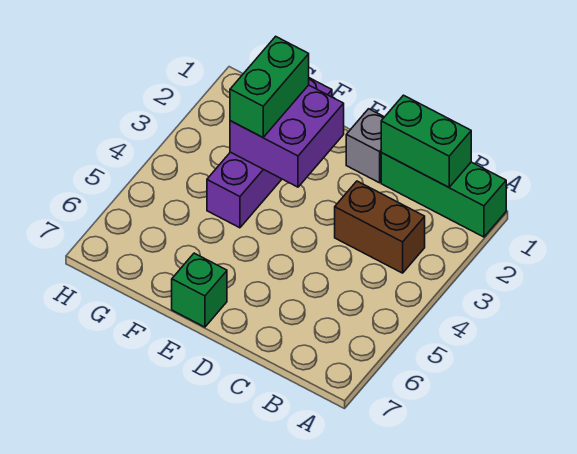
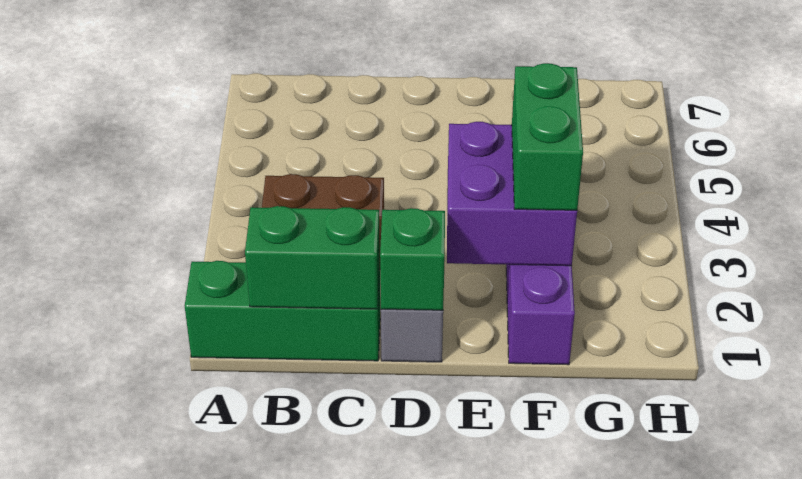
green 1x1 brick [172,253,227,327] -> green 1x1 brick moved to [380,208,445,310]

